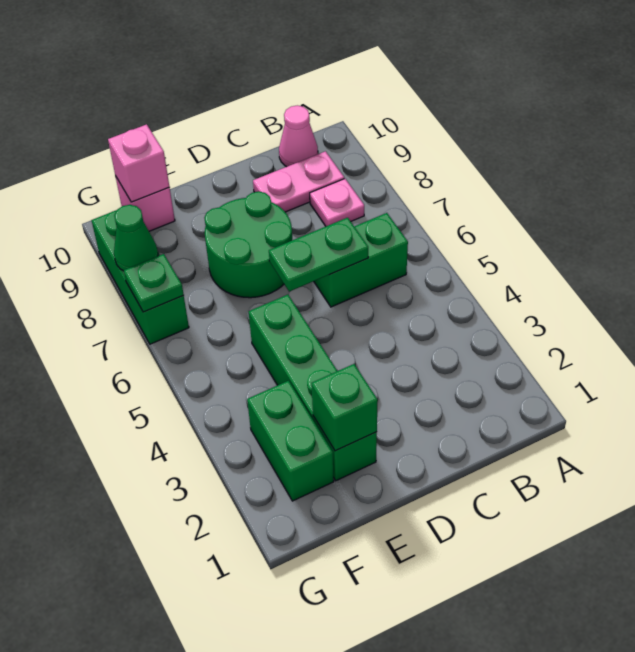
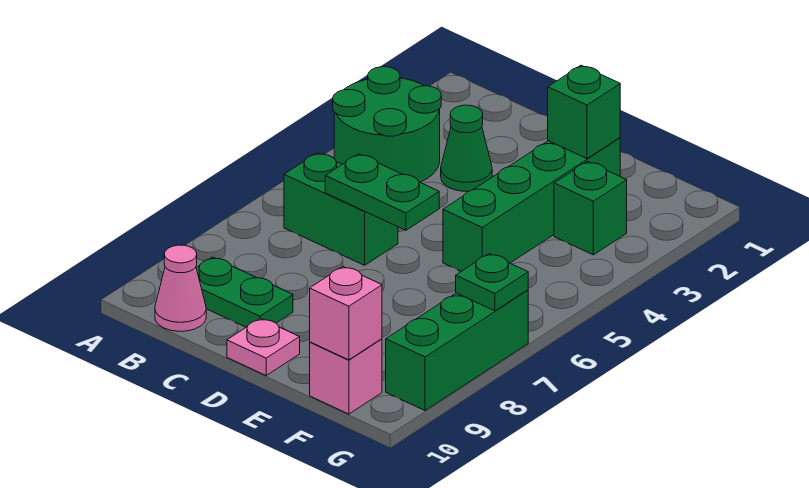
pink 1x1 plate [310,179,364,226] -> pink 1x1 plate moved to [227,318,300,375]
pink 1x2 plate [253,151,344,212] -> green 1x2 plate [196,257,293,327]
green 2x2 round brick [204,191,292,298] -> green 2x2 round brick moved to [333,67,441,182]
green 1x2 brick [247,381,334,501] -> green 1x1 brick [554,162,627,255]
green 1x1 cone [114,205,158,271] -> green 1x1 cone moved to [441,105,492,191]

